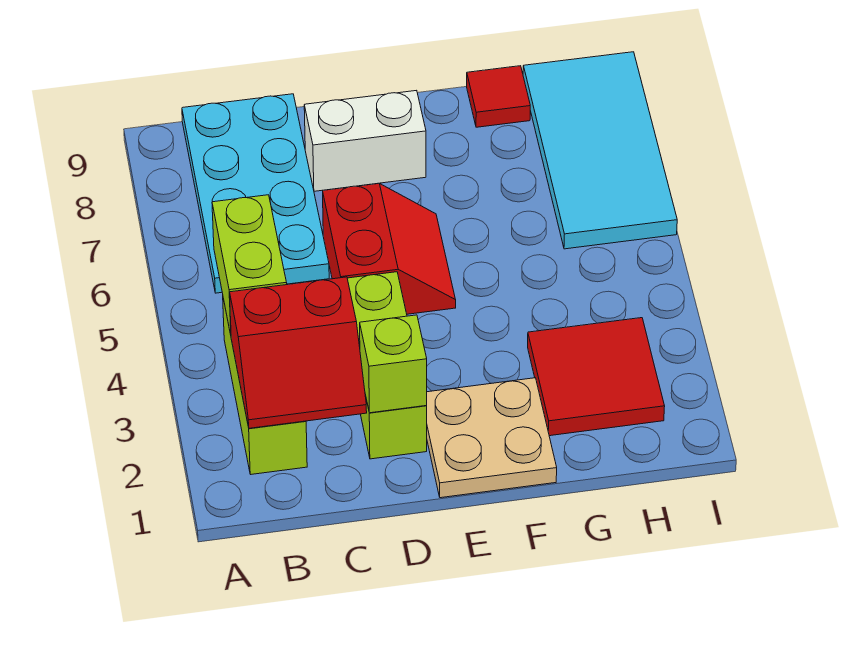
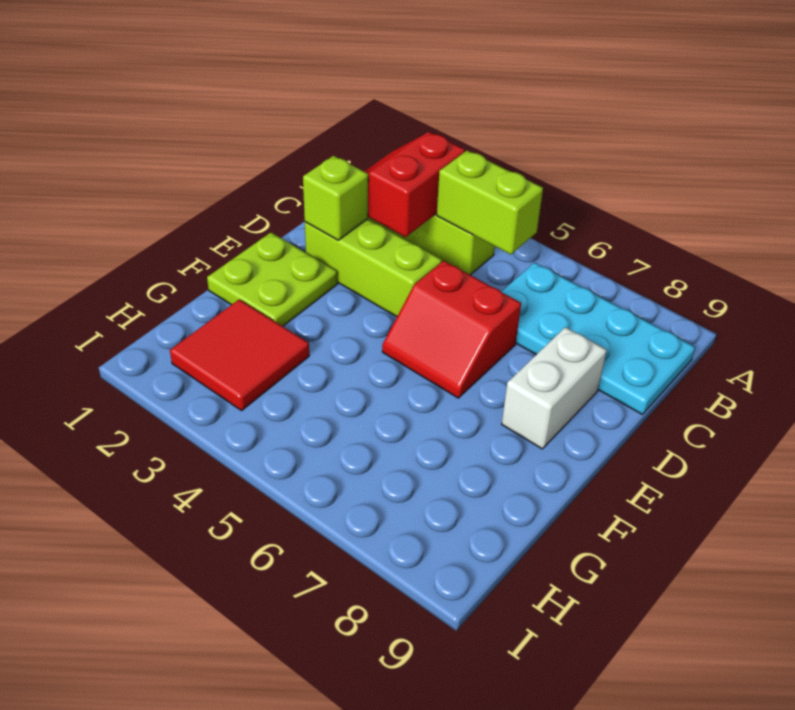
tan 2x2 plate [427,378,557,498] -> lime 2x2 plate [207,233,338,326]
red 1x1 tile [467,66,530,127] -> none
cyan 2x4 tile [523,52,677,249] -> none

